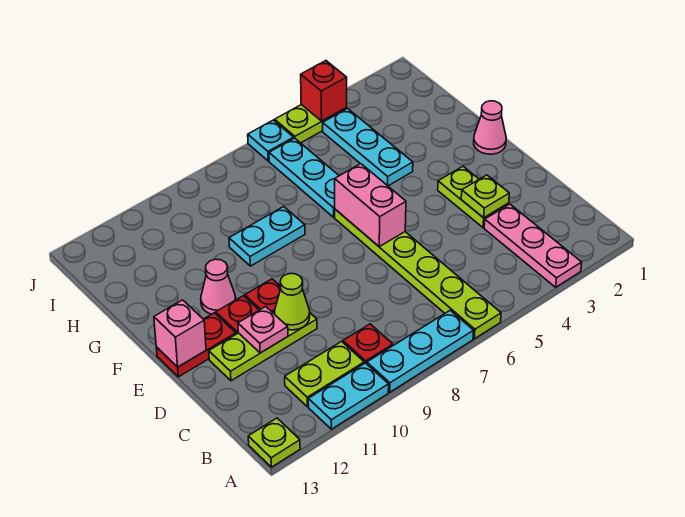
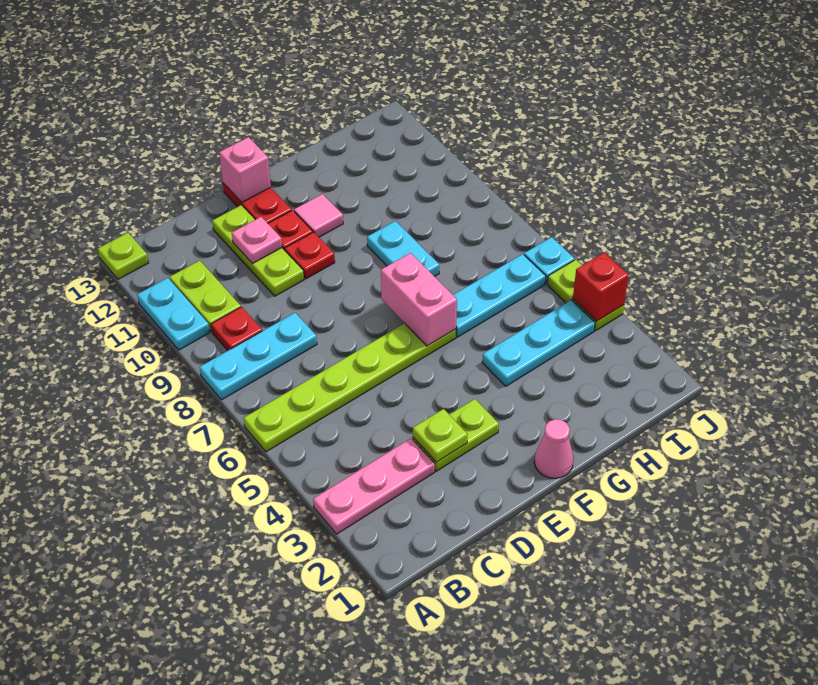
cyan 1x3 plate [367,310,474,392] -> cyan 1x3 plate turned to [200,313,317,400]
lime 1x1 cone [274,274,310,330] -> none
pink 1x2 brick [335,164,406,247] -> pink 1x2 brick turned to [381,253,457,346]
pink 1x1 cone [201,259,236,314] -> pink 1x1 tile [294,194,343,237]

